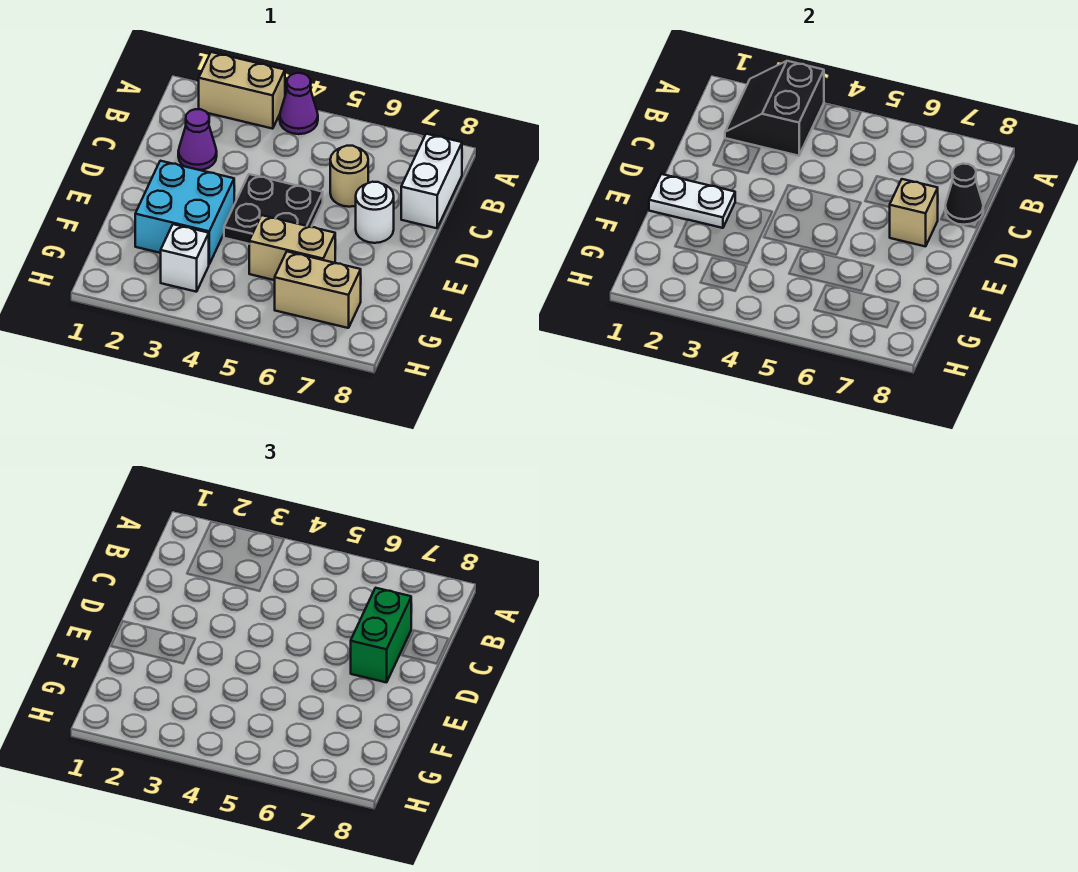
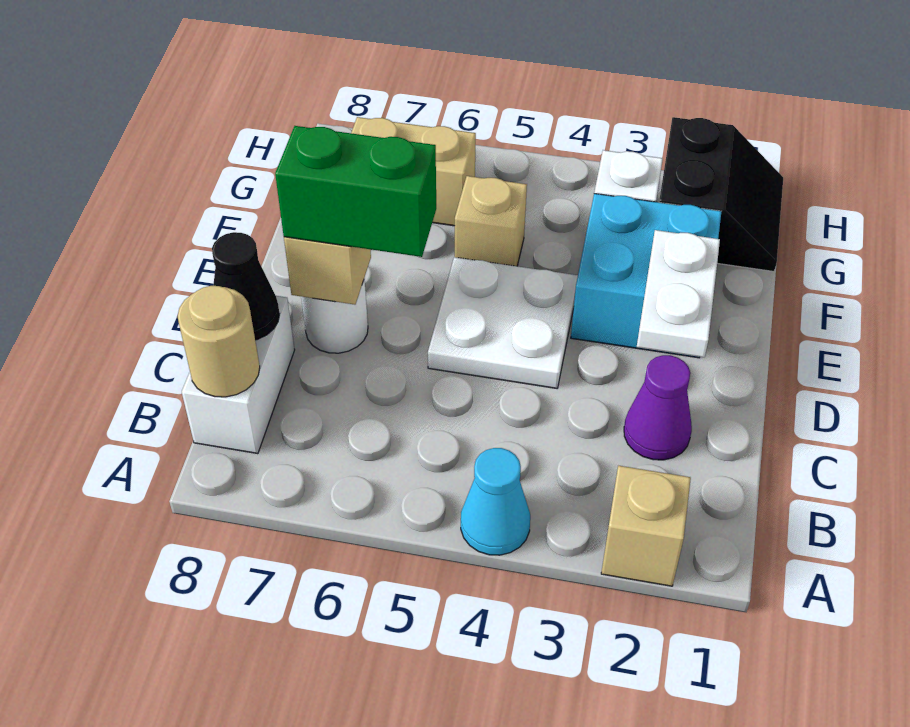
tan 1x2 brick [199,52,285,129] -> tan 1x1 brick [601,466,691,586]
black 2x2 slope [725,61,824,156] -> black 2x2 slope moved to [659,117,783,271]
purple 1x1 cone [280,73,318,134] -> cyan 1x1 cone [461,448,530,555]
tan 1x1 round brick [330,146,368,207] -> tan 1x1 round brick moved to [178,286,260,397]
green 1x2 brick [351,588,411,682] -> green 1x2 brick turned to [275,126,436,257]
black 2x2 plate [224,174,323,244] -> white 2x2 plate [428,257,578,388]
white 1x2 plate [649,174,735,228] -> white 1x2 plate turned to [637,230,720,357]
tan 1x2 brick [249,215,335,280] -> tan 1x1 brick [455,176,527,266]

